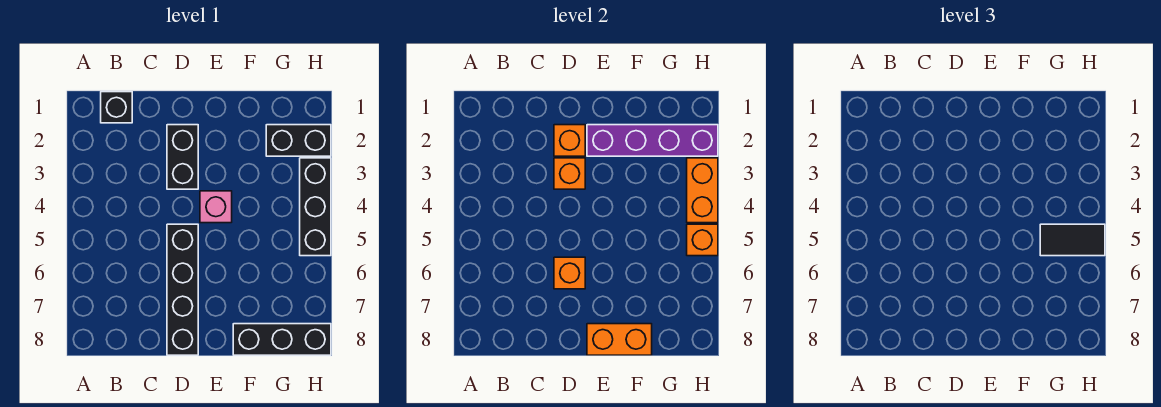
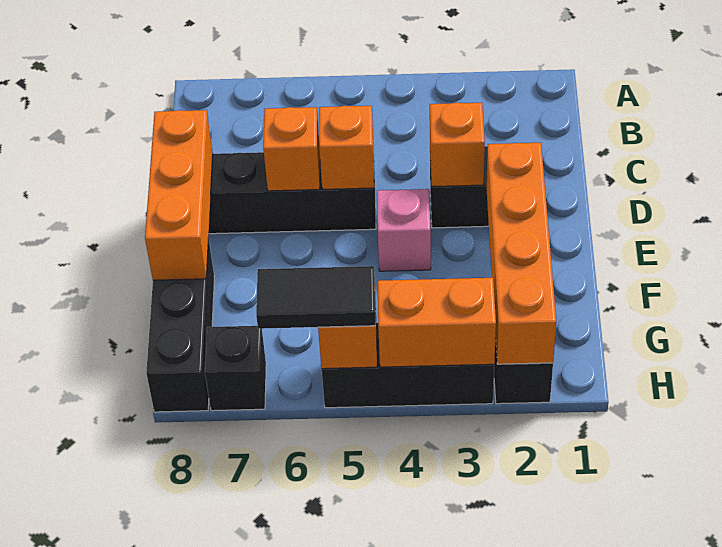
black 1x1 brick [101,92,132,123] -> black 1x1 brick moved to [205,326,266,411]
orange 1x1 brick [554,125,585,156] -> orange 1x1 brick moved to [319,106,374,189]
purple 1x4 brick [587,125,718,156] -> orange 1x4 brick [486,143,556,364]
orange 1x2 brick [587,324,652,355] -> orange 1x3 brick [145,110,213,280]
black 1x2 tile [1040,224,1105,256] -> black 1x2 tile turned to [256,266,375,329]

